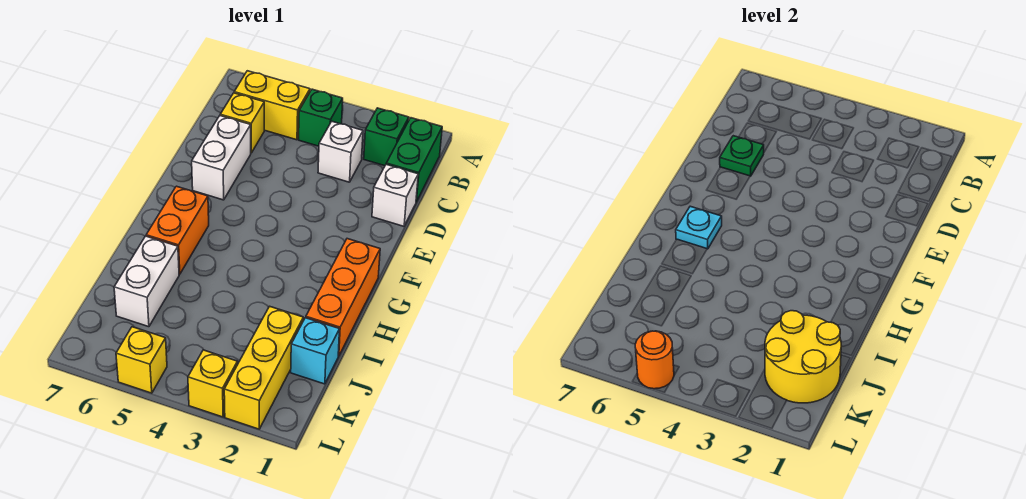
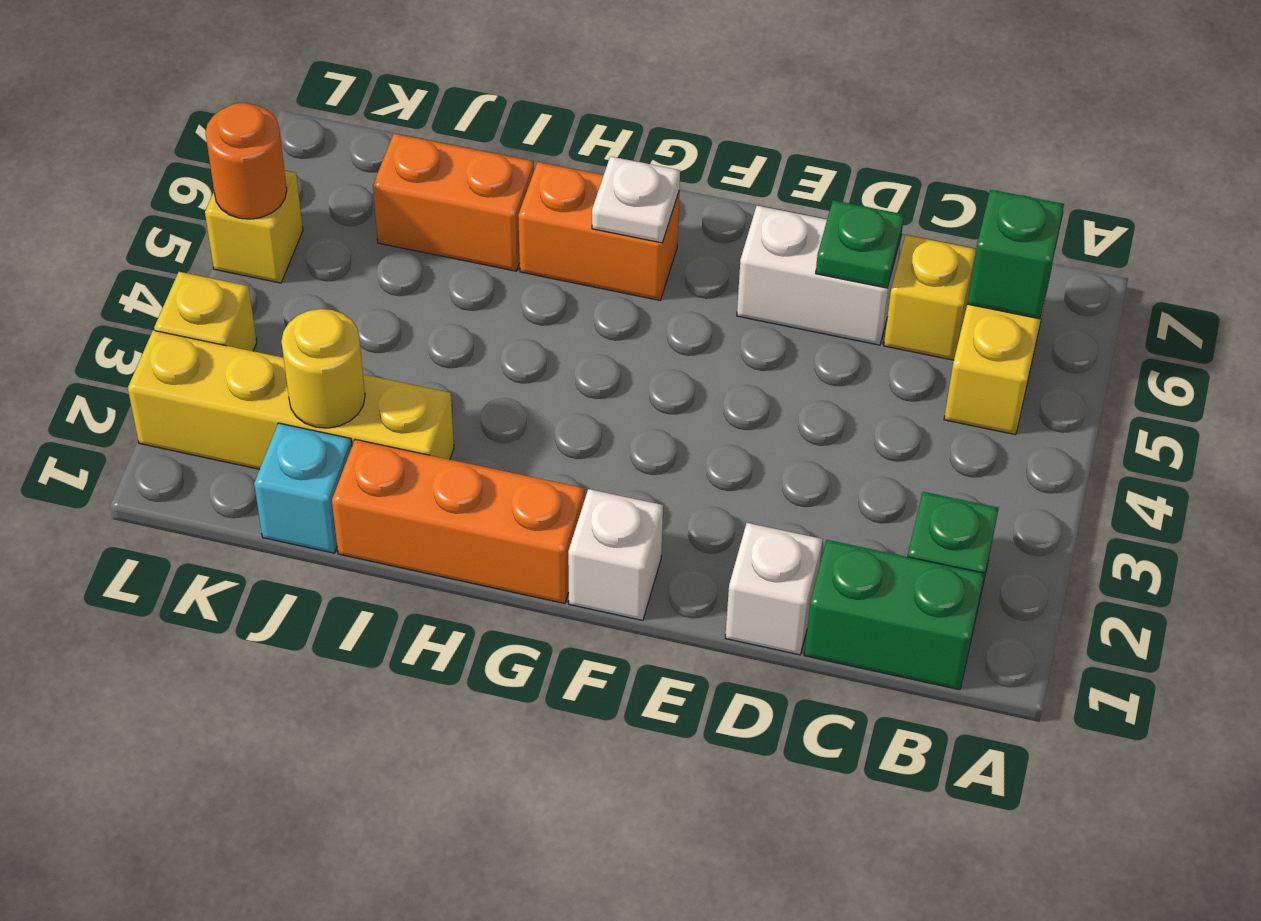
green 1x1 brick [299,89,343,146] -> green 1x1 brick moved to [967,190,1064,319]
white 1x1 brick [318,122,363,182] -> white 1x1 brick moved to [568,489,663,621]
cyan 1x1 plate [676,206,722,249] -> white 1x1 plate [592,156,680,243]
white 1x2 brick [114,236,179,327] -> orange 1x2 brick [373,134,534,271]
yellow 2x2 round brick [765,311,841,403] -> yellow 1x1 round brick [281,309,365,428]
yellow 1x3 brick [224,306,303,429] -> yellow 1x4 brick [128,330,454,469]

